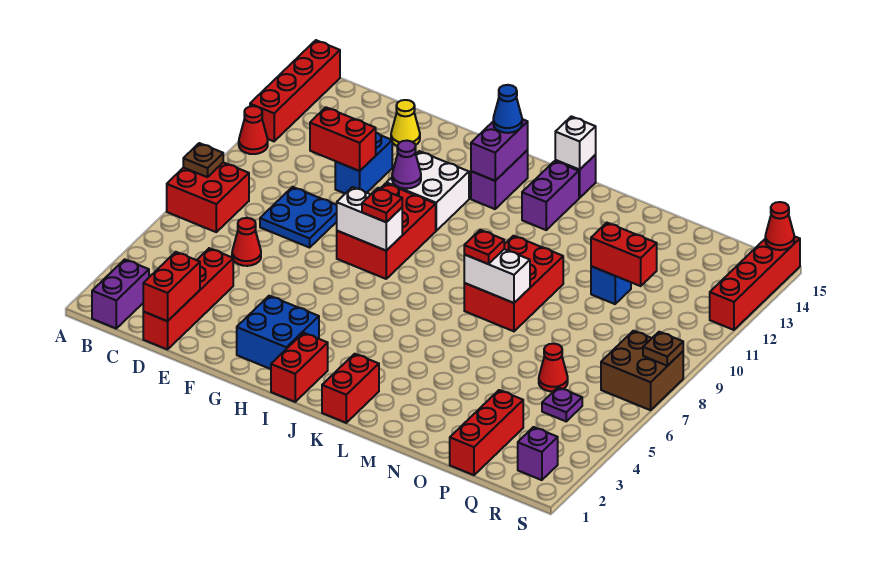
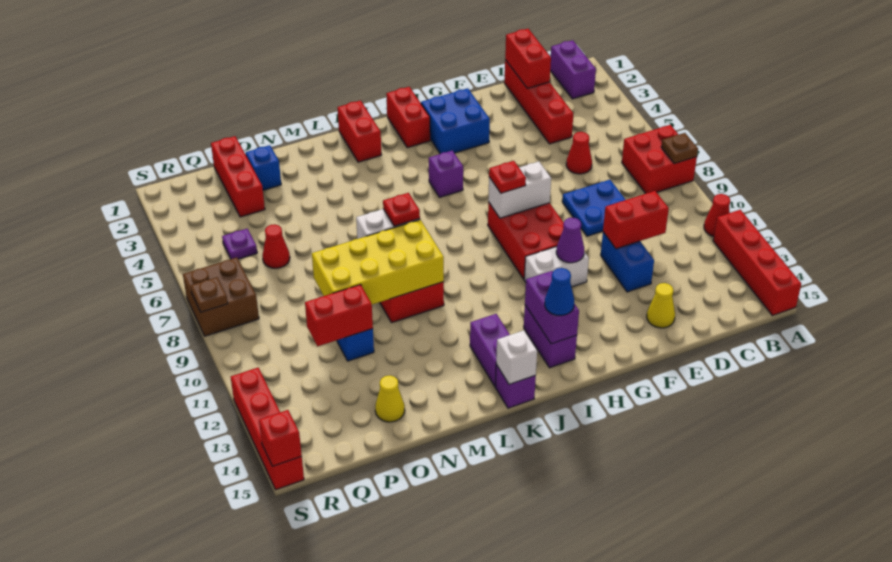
white 2x2 brick [387,151,469,231] -> white 1x2 brick [524,247,589,287]
none -> yellow 2x4 brick [312,220,444,305]
none -> blue 1x1 brick [246,145,281,190]
none -> yellow 1x1 cone [375,376,405,422]
purple 1x1 brick [518,427,558,480] -> purple 1x1 brick moved to [429,151,463,197]
red 1x1 cone [765,202,794,250] -> red 1x1 brick [259,410,302,466]

